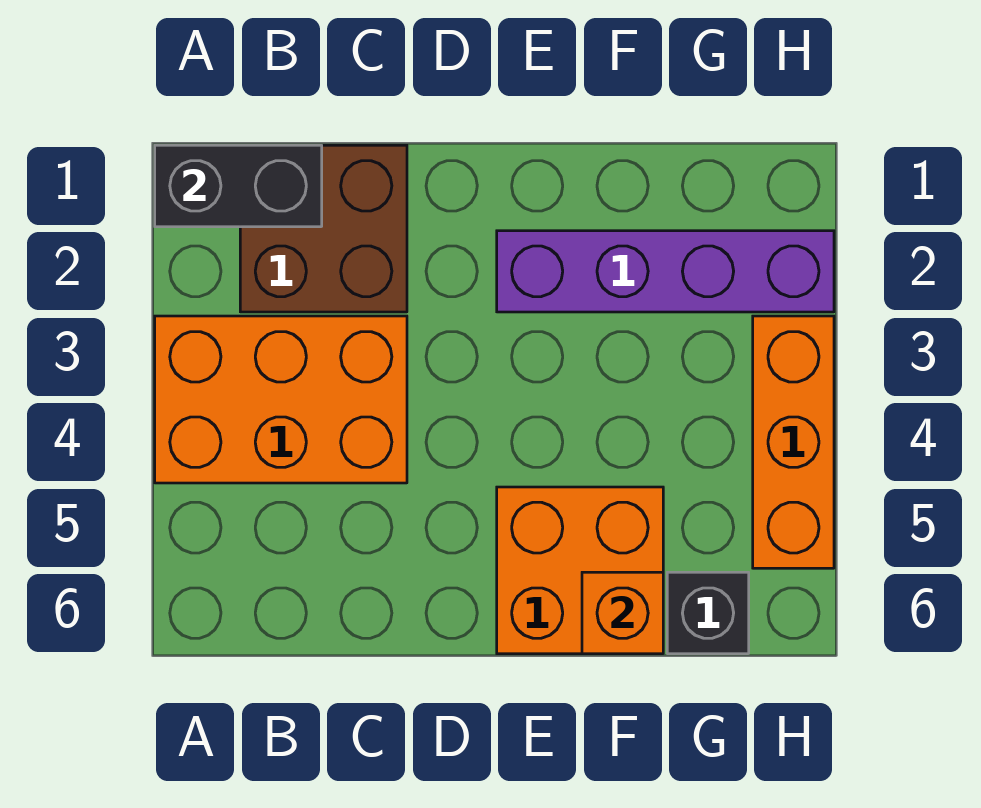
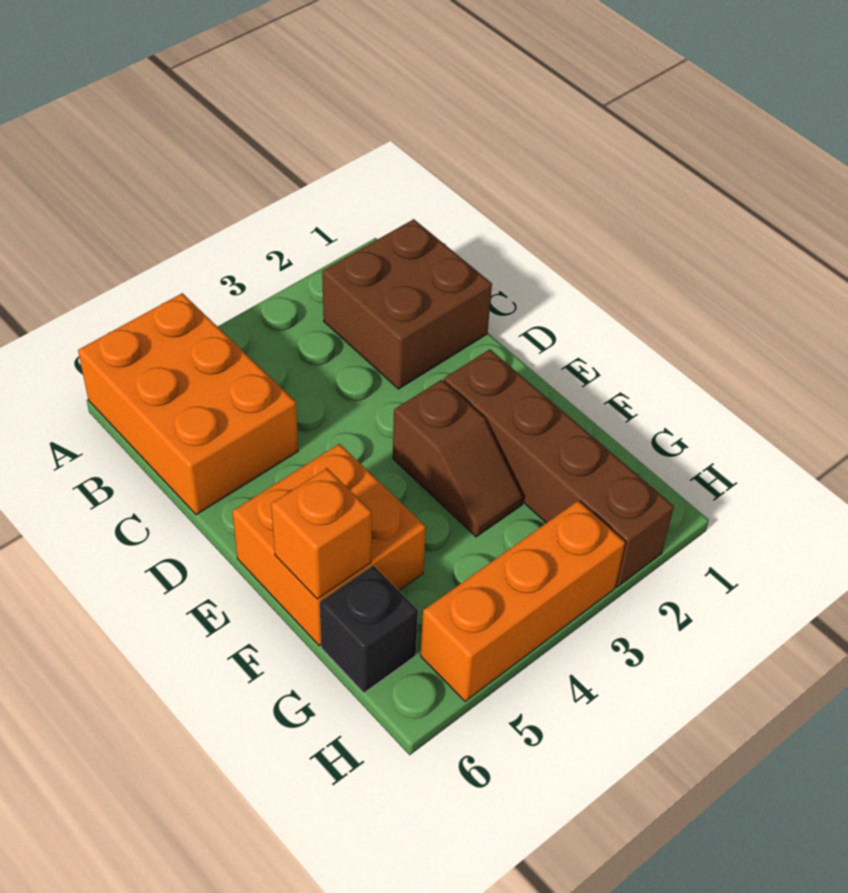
black 1x2 brick [155,145,322,227] -> none
orange 2x3 brick [155,316,407,483] -> orange 2x3 brick moved to [78,293,298,515]
purple 1x4 brick [497,231,834,312] -> brown 1x4 brick [444,349,674,587]
none -> brown 1x2 slope [393,380,523,537]

